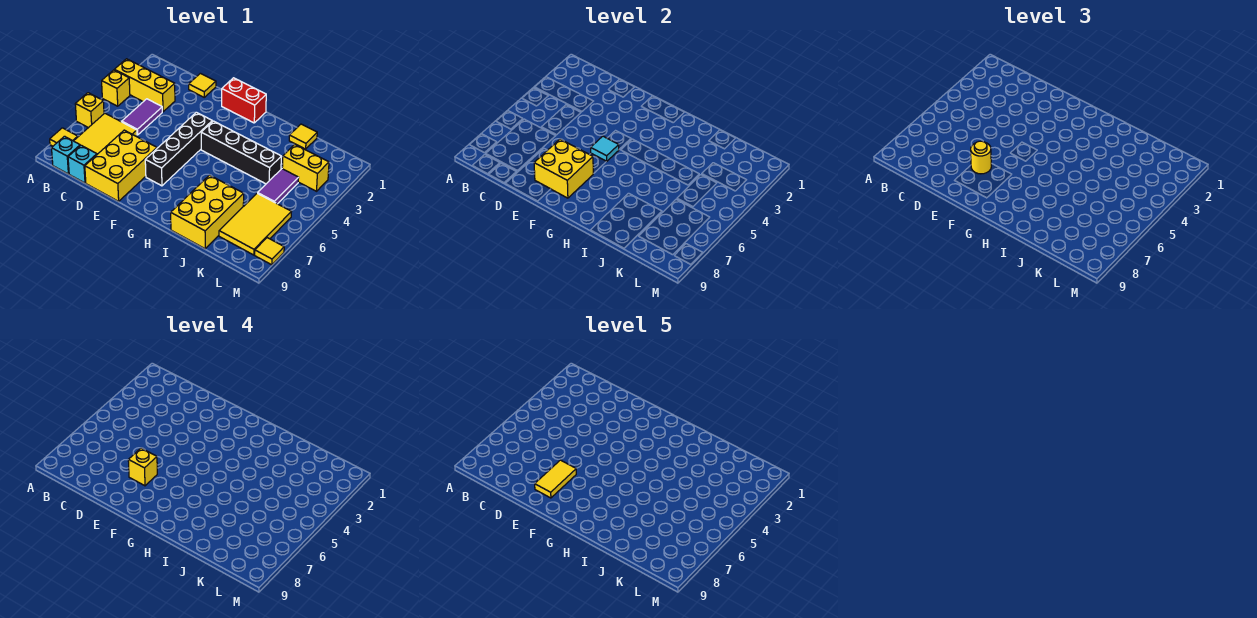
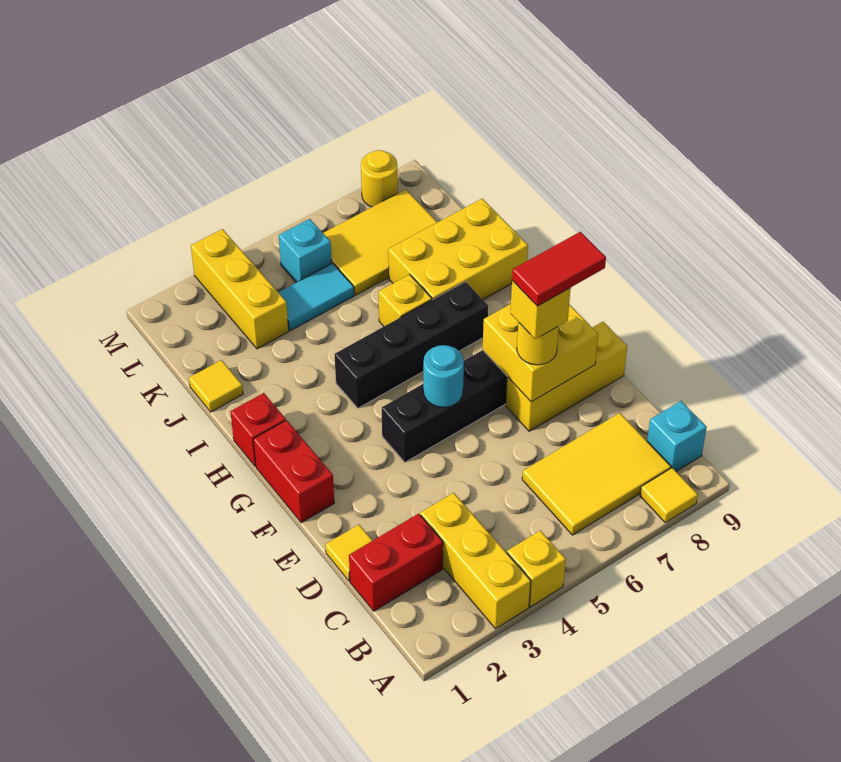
yellow 1x1 brick [75,93,104,128] -> yellow 1x1 brick moved to [378,275,432,326]
none -> red 1x2 brick [349,514,443,611]
purple 1x2 tile [122,99,162,135] -> none
cyan 1x1 brick [68,145,97,183] -> cyan 1x1 brick moved to [279,219,332,283]
yellow 2x3 brick [85,130,157,201] -> yellow 1x3 brick [506,322,627,431]
yellow 1x2 tile [535,460,576,498] -> red 1x2 tile [512,232,606,306]
cyan 1x1 tile [591,136,619,162] -> cyan 1x1 round brick [423,345,464,407]
black 1x4 brick [201,121,281,184] -> black 1x4 brick turned to [335,282,488,408]
none -> red 1x1 brick [231,393,286,466]
yellow 1x2 brick [282,144,329,191] -> yellow 1x3 brick [191,229,289,349]
purple 1x2 tile [258,169,299,204] -> cyan 1x2 tile [278,263,354,331]
yellow 1x1 tile [255,238,284,265] -> yellow 1x1 round brick [361,150,398,207]

